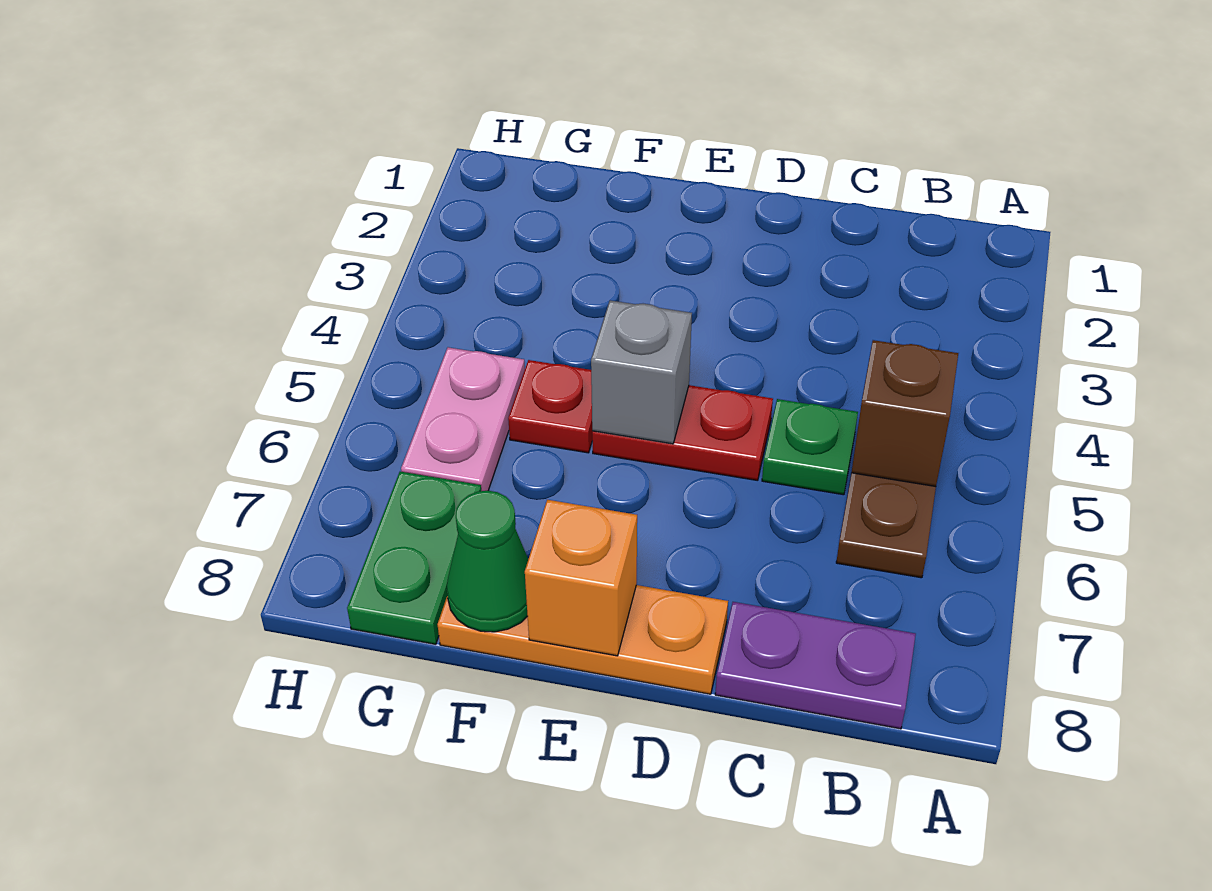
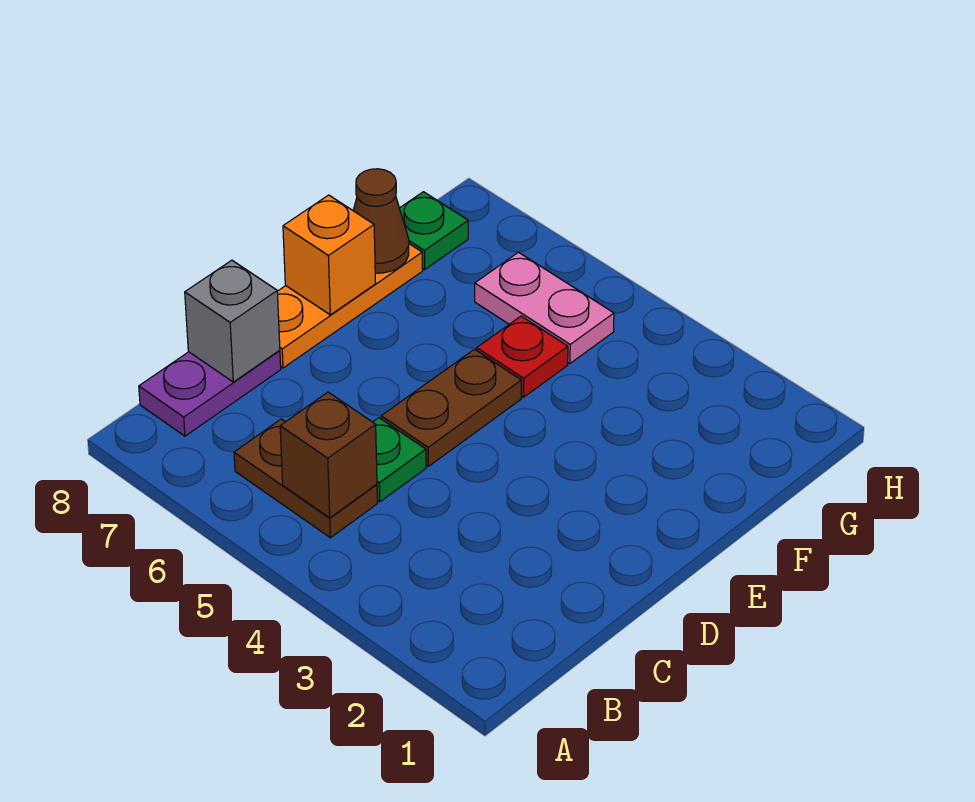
red 1x2 plate [592,385,773,481] -> brown 1x2 plate [381,349,521,466]
grey 1x1 brick [591,300,692,444] -> grey 1x1 brick moved to [185,260,280,382]
green 1x1 cone [447,491,528,632] -> brown 1x1 cone [353,169,409,273]
green 1x2 plate [347,472,481,644] -> green 1x1 plate [400,192,468,269]

